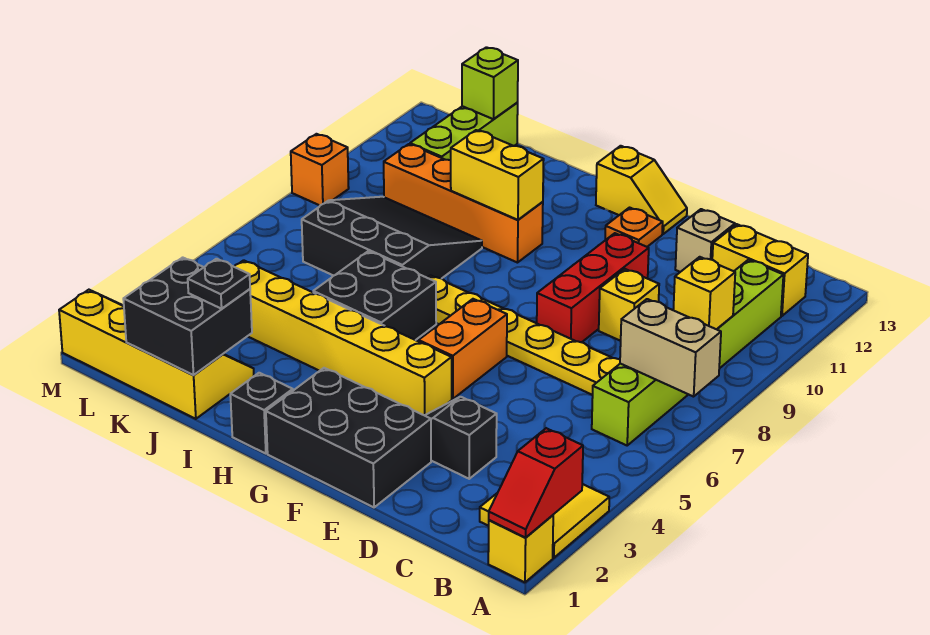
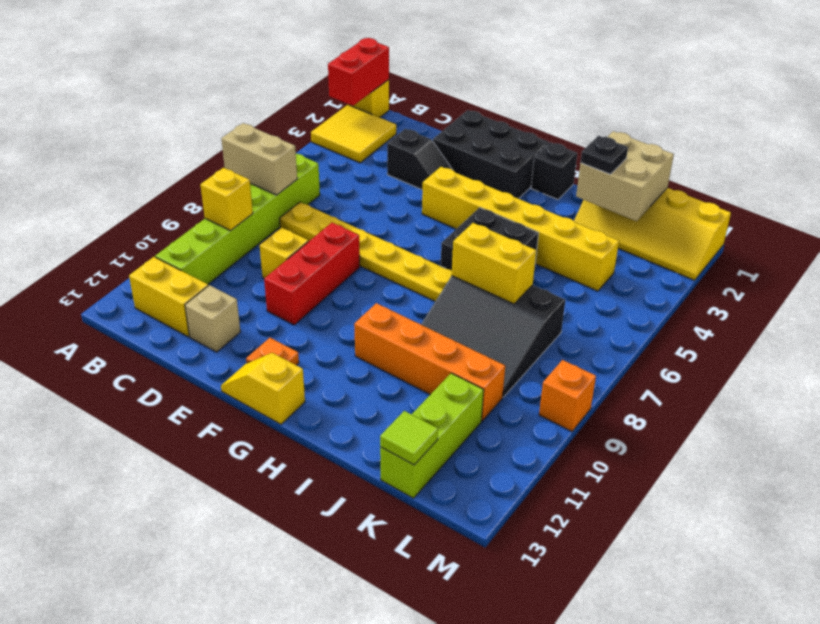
red 1x2 slope [489,428,583,538] -> red 1x2 brick [328,38,389,106]
orange 1x2 brick [419,299,507,399] -> none
yellow 1x2 brick [451,130,544,220] -> yellow 1x2 brick moved to [452,223,536,304]
black 2x2 brick [123,257,252,375] -> tan 2x2 brick [576,131,674,221]
lime 1x1 brick [462,47,518,119] -> lime 1x1 tile [380,411,438,465]

